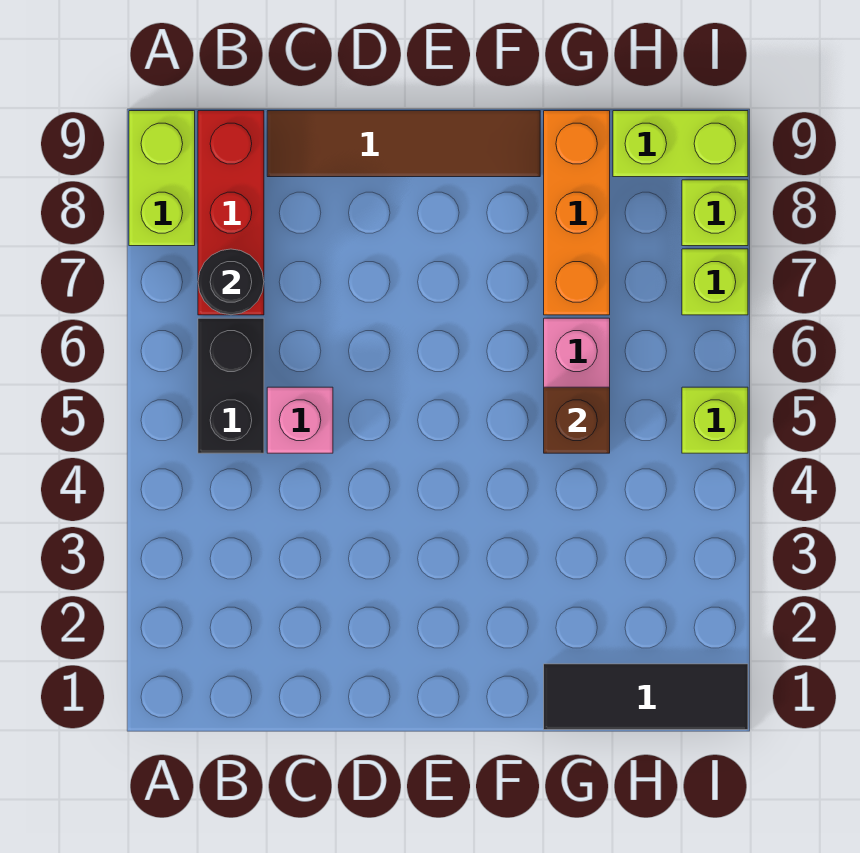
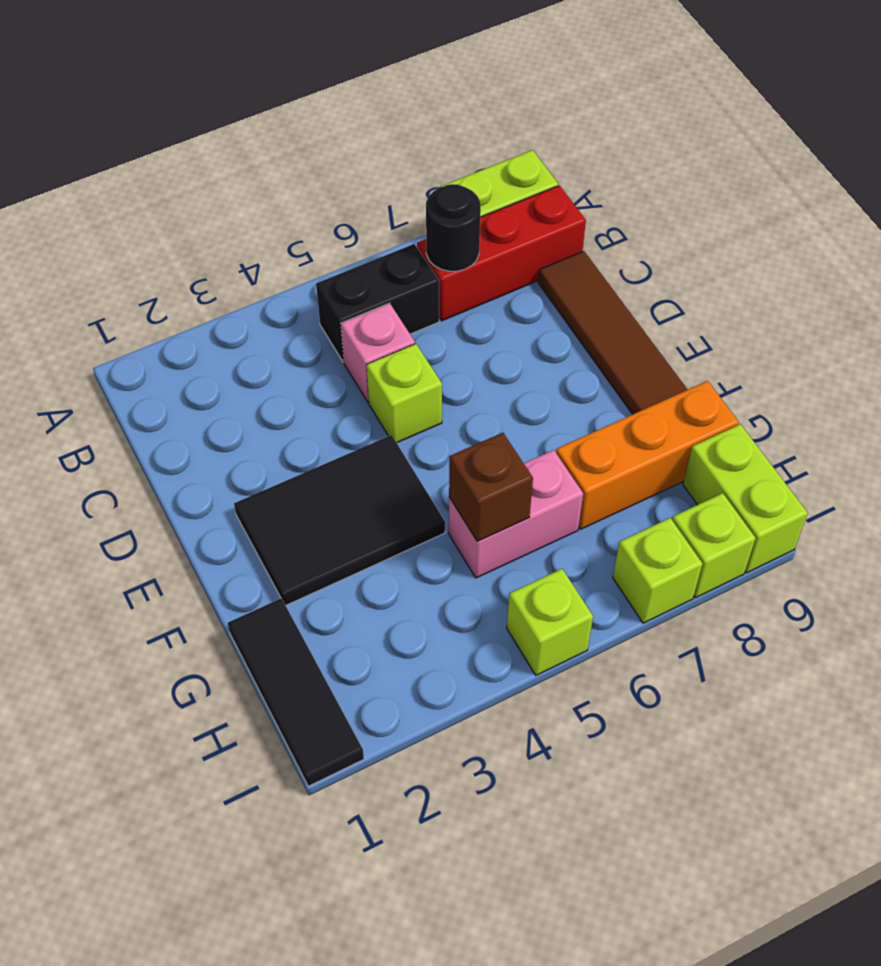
none -> lime 1x1 brick [367,344,442,443]
none -> black 2x3 tile [234,435,445,605]

